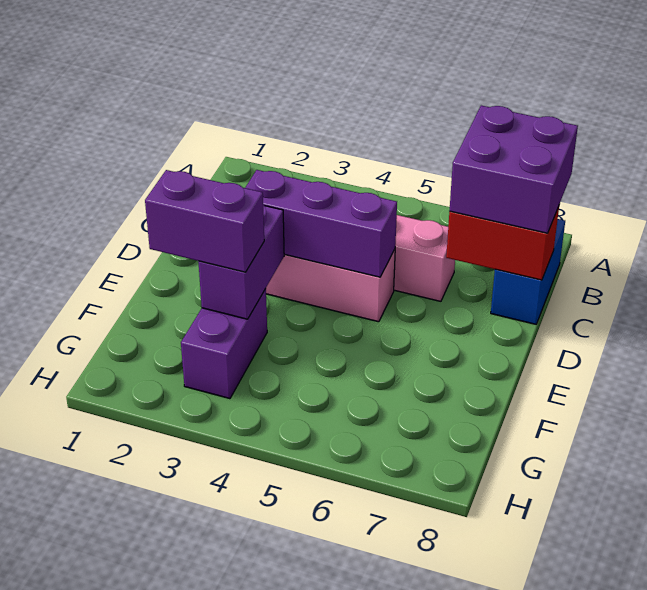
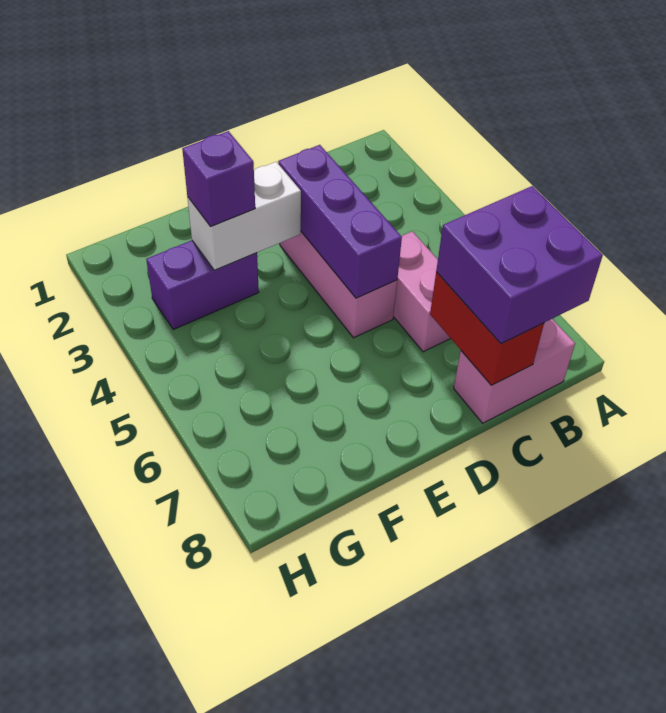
blue 1x2 brick [491,219,565,324] -> pink 1x2 brick [454,319,575,423]
purple 1x2 brick [198,205,284,319] -> white 1x2 brick [187,162,301,270]
purple 1x2 brick [145,170,264,272] -> purple 1x1 brick [182,131,255,227]

